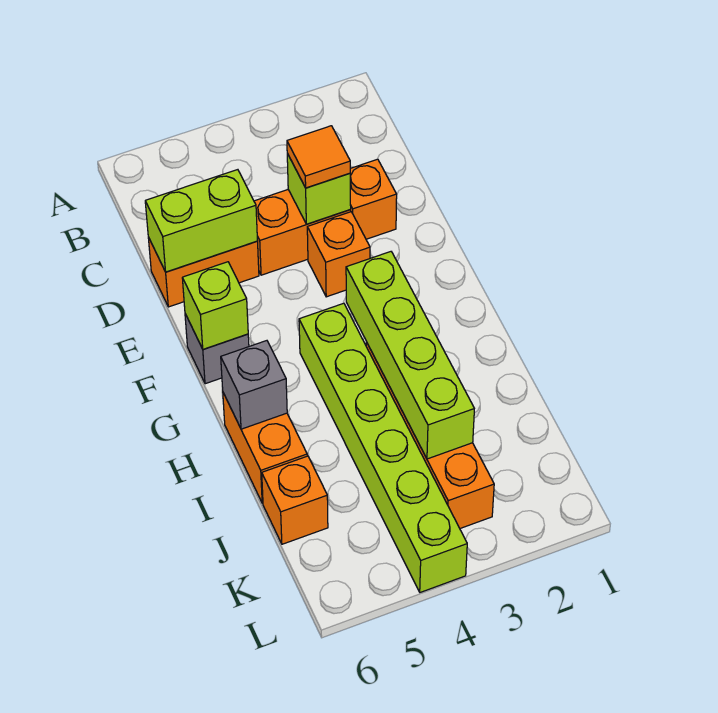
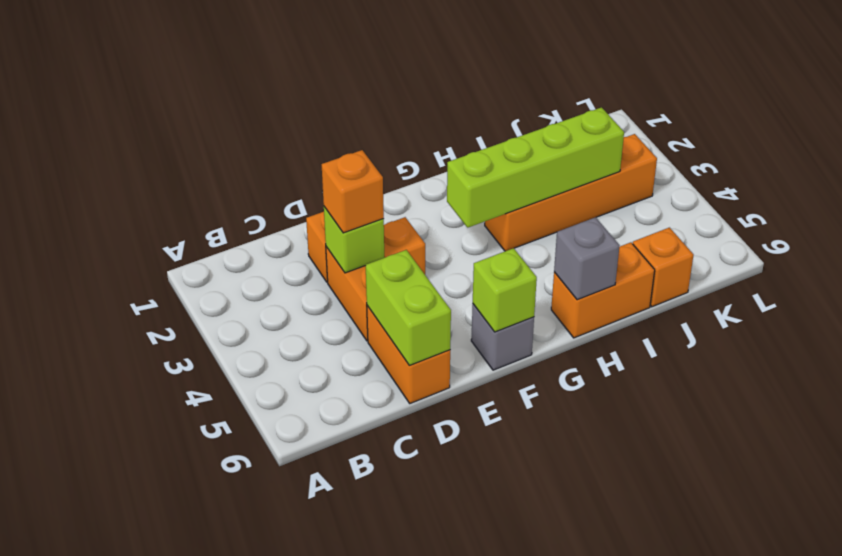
orange 1x1 tile [287,126,350,188] -> orange 1x1 brick [322,150,384,233]
lime 1x6 brick [299,303,467,592] -> none

